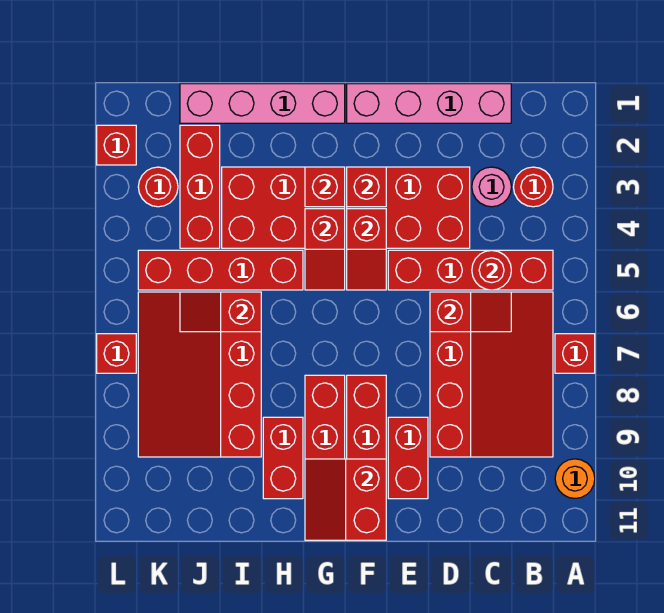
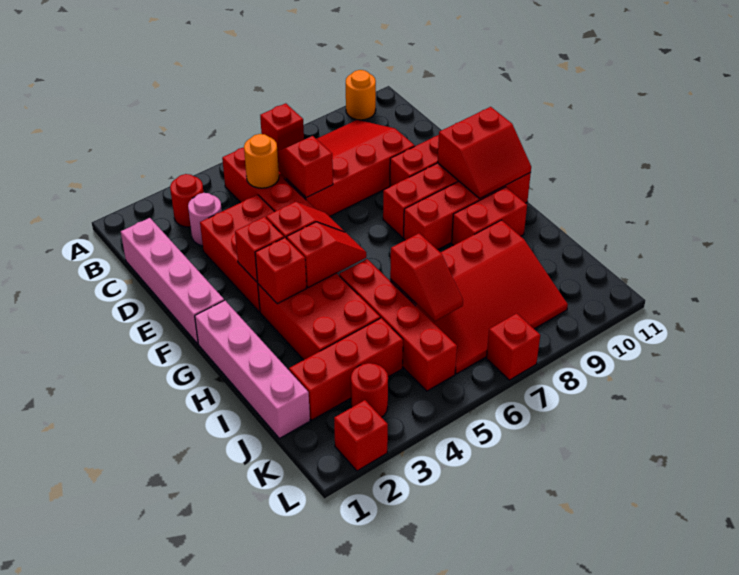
red 1x1 round brick [472,250,511,290] -> orange 1x1 round brick [244,134,279,188]

